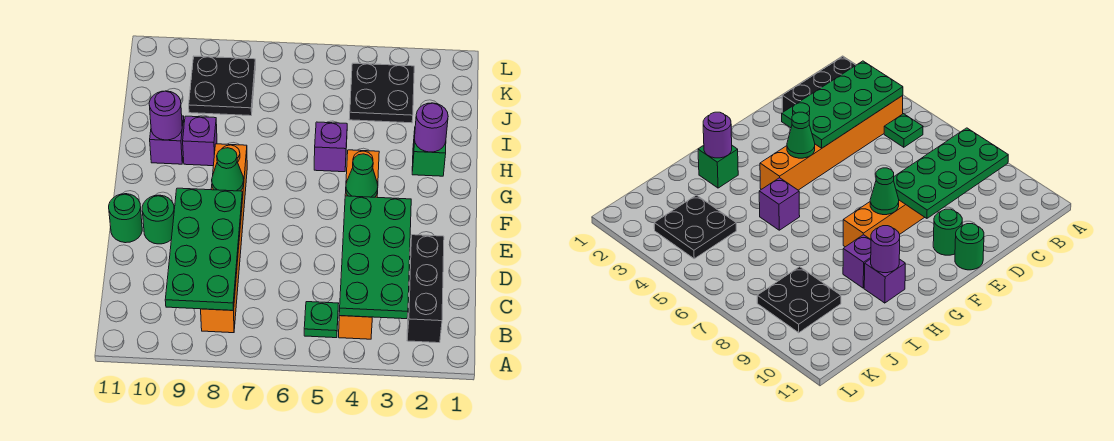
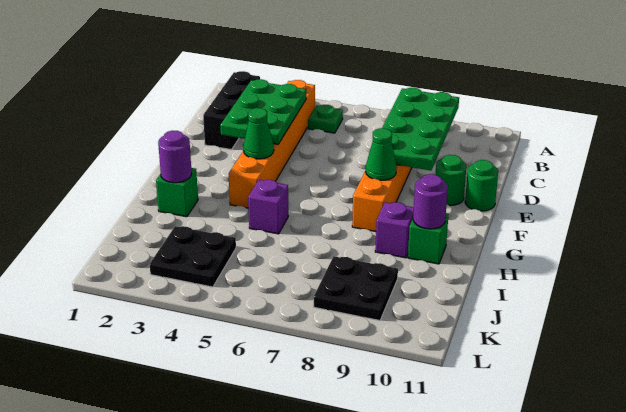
green 2x4 plate [339,196,411,319] -> green 2x3 plate [220,79,306,144]
purple 1x1 brick [150,116,184,164] -> green 1x1 brick [408,213,449,264]

